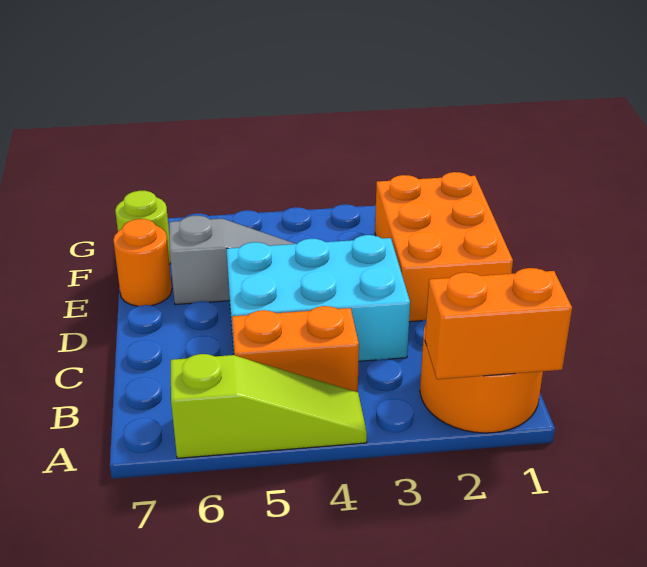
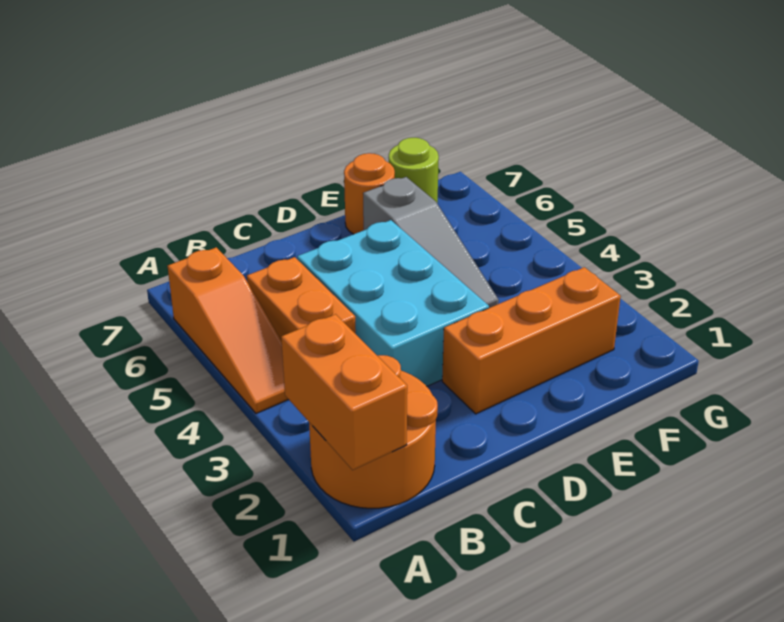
lime 1x3 slope [171,354,367,458] -> orange 1x3 slope [168,247,289,414]
orange 2x3 brick [375,172,513,322] -> orange 1x3 brick [442,267,621,414]

